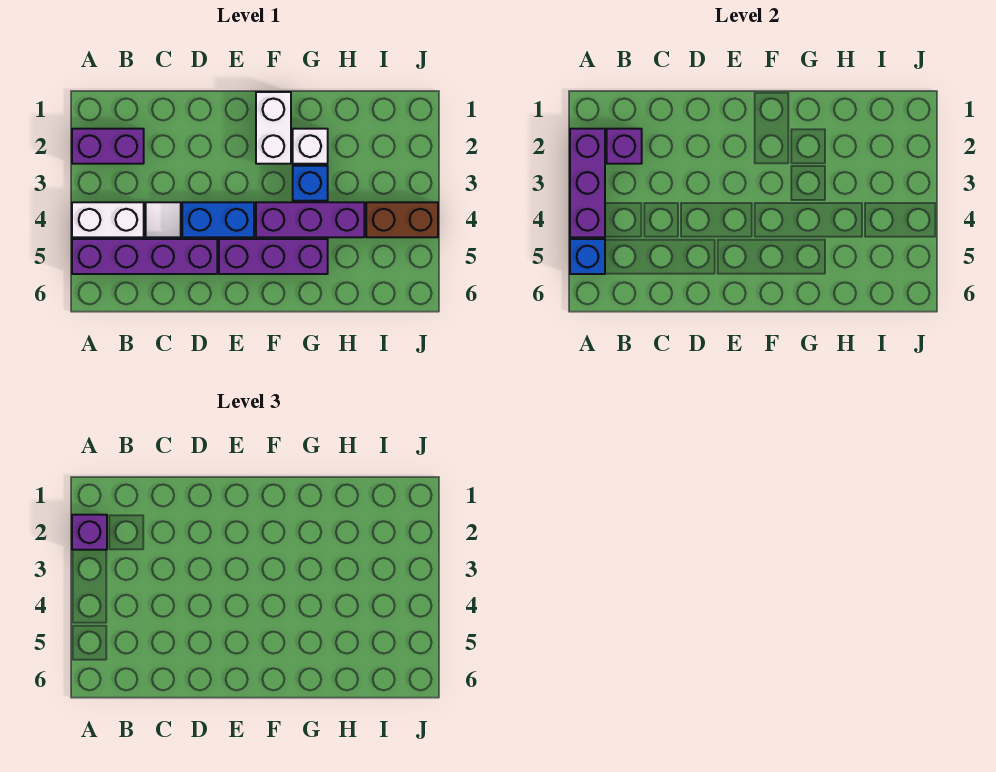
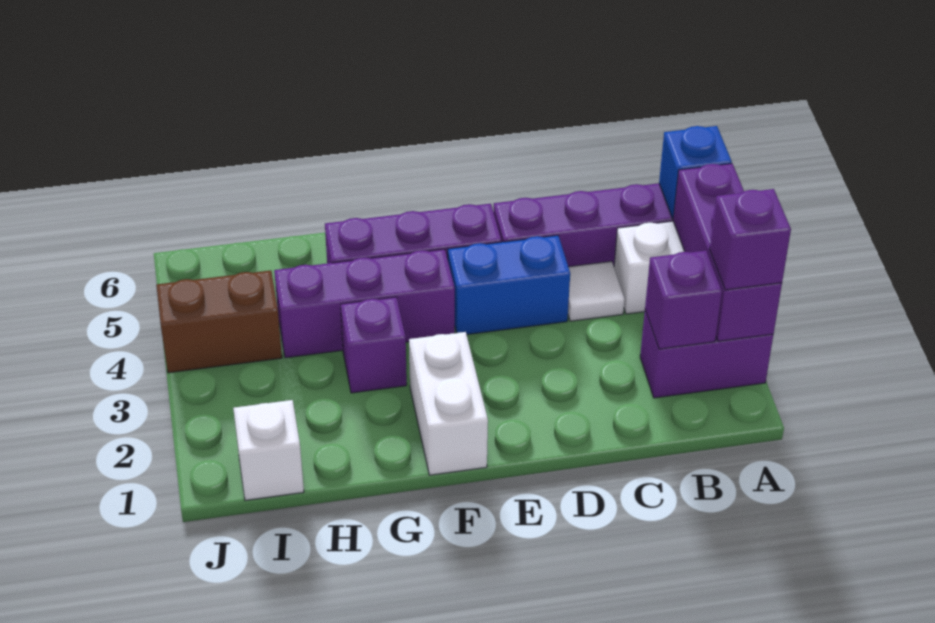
white 1x1 brick [293,129,328,164] -> white 1x1 brick moved to [233,400,304,500]
blue 1x1 brick [293,166,328,201] -> purple 1x1 brick [341,297,407,393]

